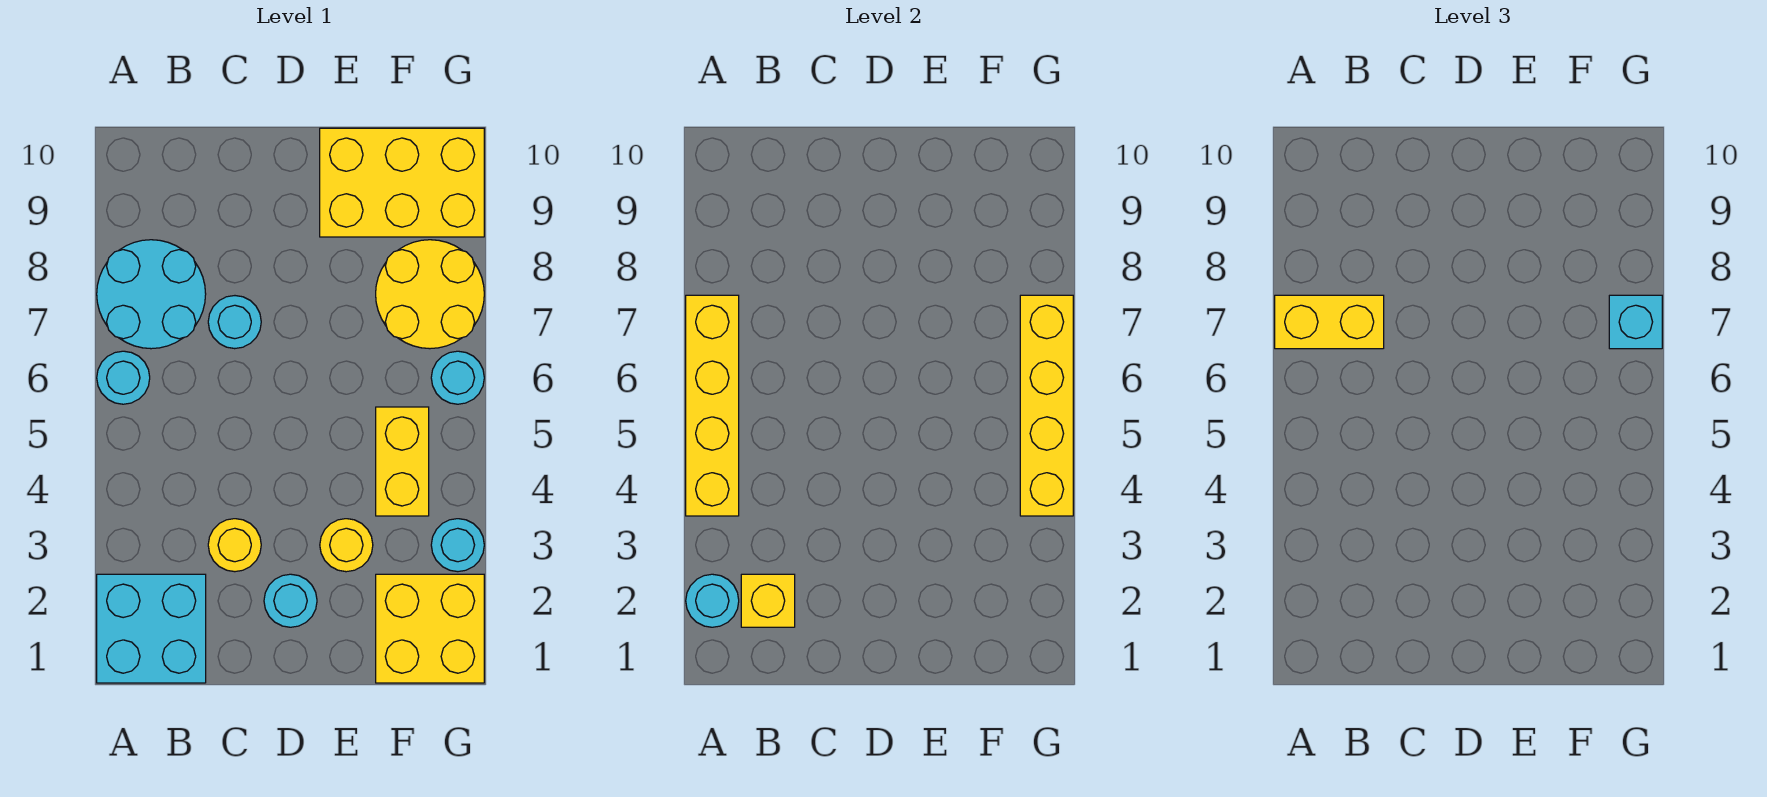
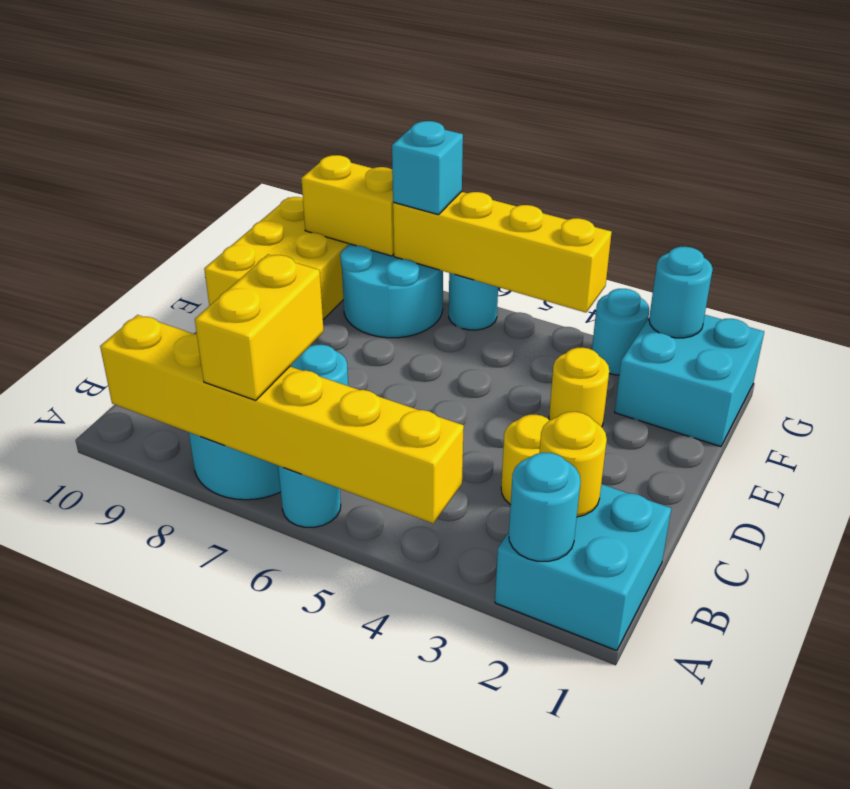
yellow 1x4 brick [686,295,739,516] -> yellow 1x6 brick [100,315,464,523]
yellow 1x1 brick [741,574,795,627] -> yellow 1x1 round brick [539,412,607,517]
cyan 1x1 round brick [264,574,317,627] -> cyan 1x1 round brick moved to [649,247,713,338]
yellow 2x2 brick [376,574,484,683] -> cyan 2x2 brick [615,315,764,447]
yellow 1x2 brick [376,407,429,516] -> yellow 1x2 brick moved to [301,155,394,256]
yellow 2x2 round brick [376,240,484,349] -> cyan 2x2 round brick [340,244,443,338]

